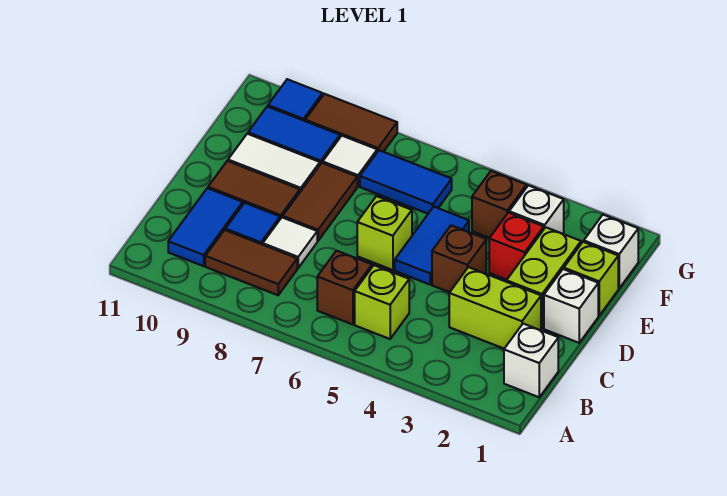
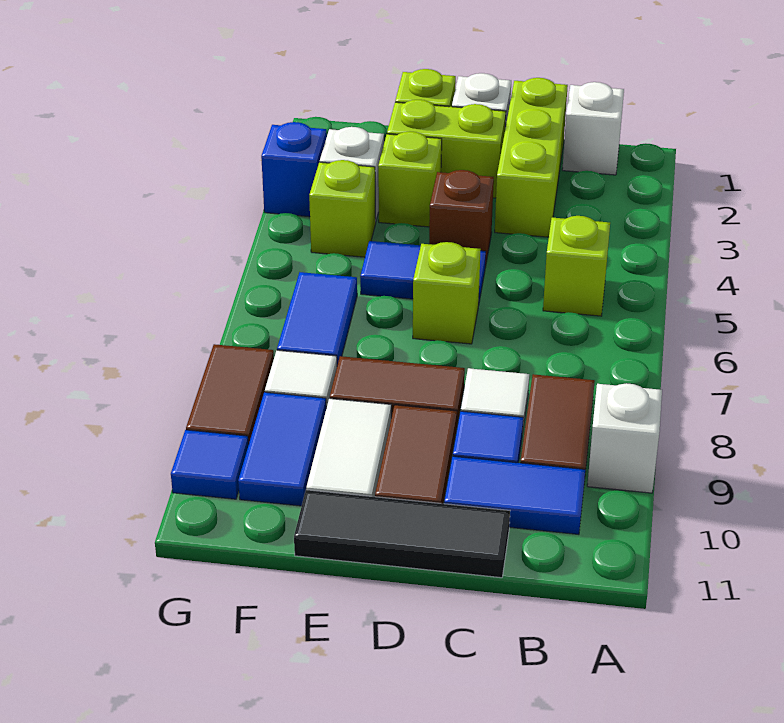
brown 1x1 brick [317,251,372,324] -> none
lime 1x2 brick [449,267,541,349] -> lime 1x3 brick [495,78,568,237]
none -> black 1x3 tile [294,490,510,578]
red 1x1 brick [489,213,544,280] -> lime 1x1 brick [378,132,442,227]
white 1x1 brick [584,215,638,288] -> white 1x1 brick moved to [587,383,662,493]
brown 1x1 brick [472,171,526,238] -> lime 1x1 brick [309,160,376,257]
none -> blue 1x1 brick [261,122,327,217]

